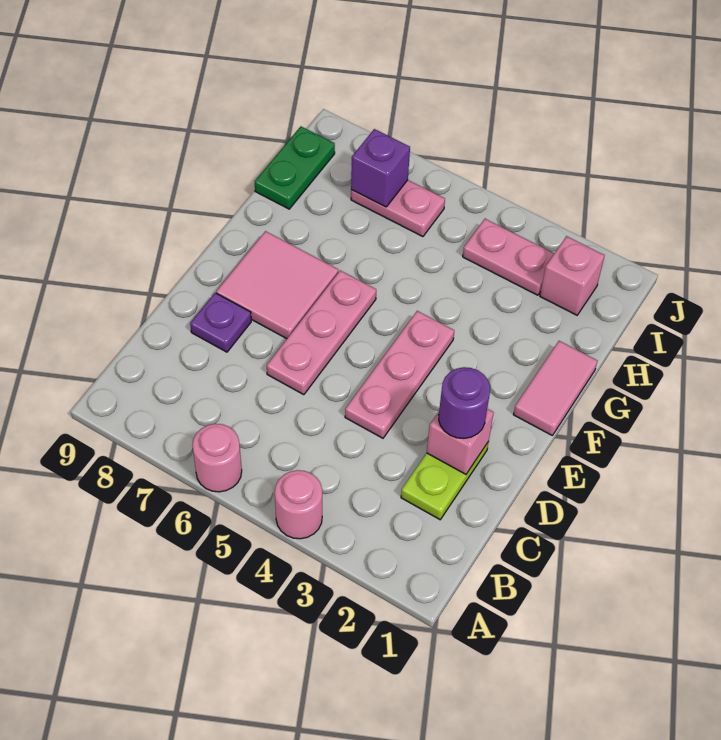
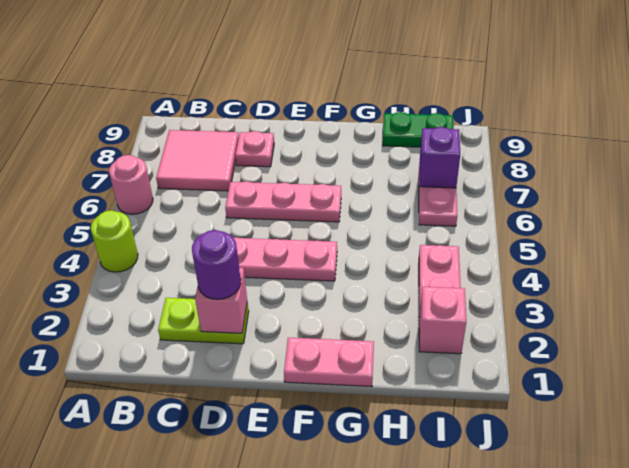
pink 1x1 round brick [275,470,322,539] -> lime 1x1 round brick [91,210,138,272]
purple 1x1 plate [190,293,251,352] -> pink 1x1 plate [235,131,274,167]
pink 2x2 tile [216,231,338,339] -> pink 2x2 tile moved to [156,130,239,191]
pink 1x2 tile [513,341,597,436] -> pink 1x2 plate [284,338,374,387]

